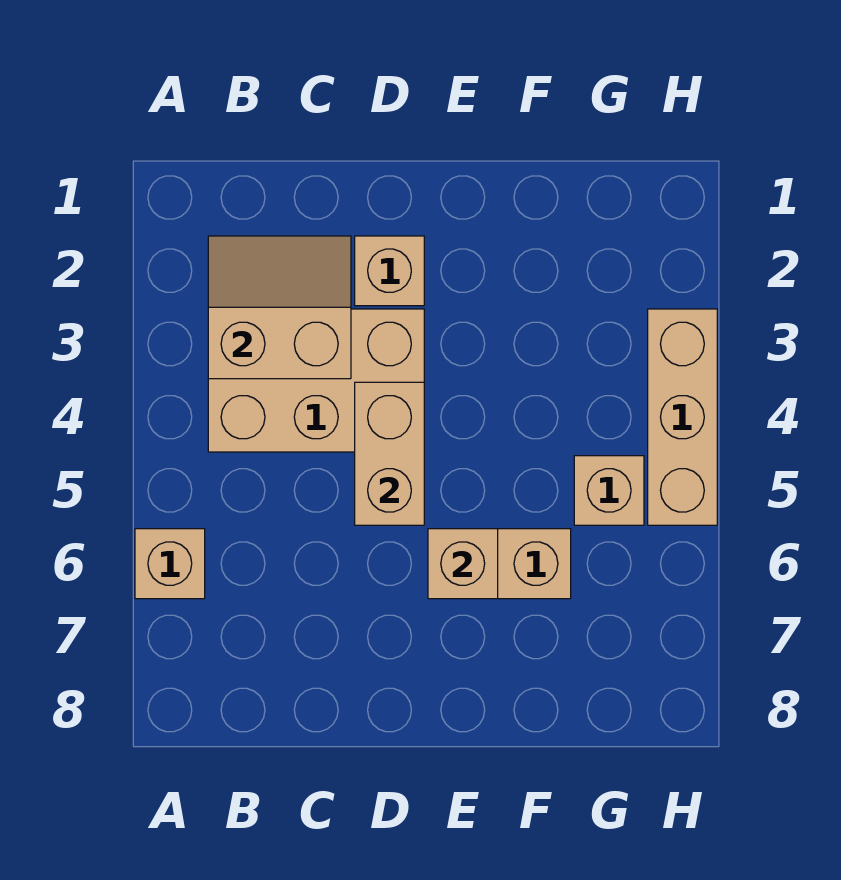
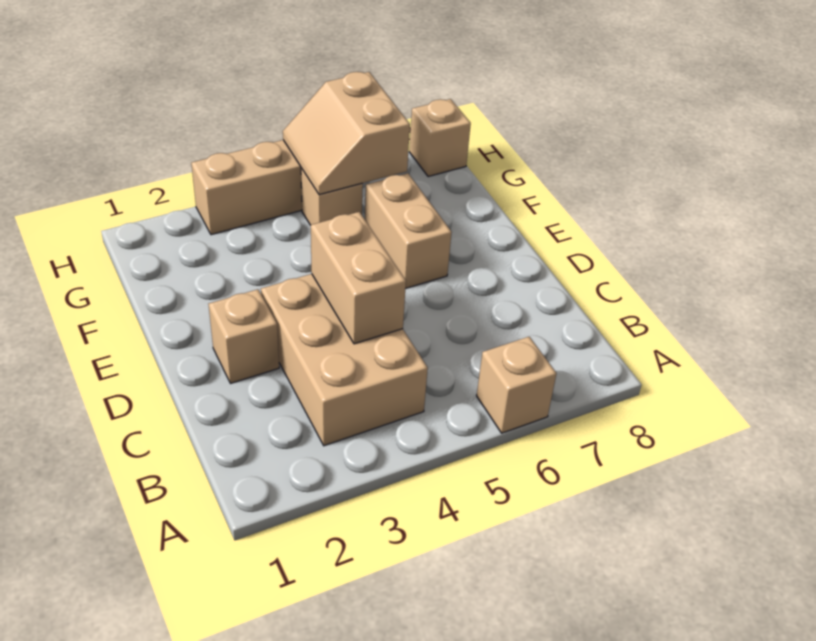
tan 2x2 slope [208,236,351,379] -> tan 2x2 slope moved to [283,72,410,195]
tan 1x2 brick [355,382,424,525] -> tan 1x2 brick turned to [311,212,406,344]
tan 1x1 brick [428,529,498,599] -> tan 1x1 brick moved to [409,99,471,177]

